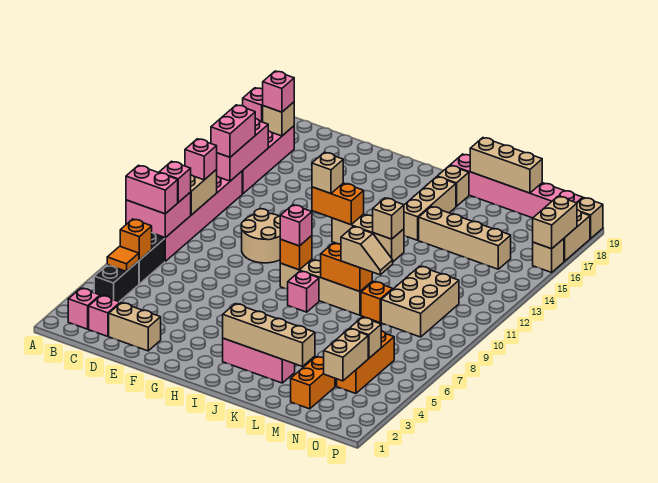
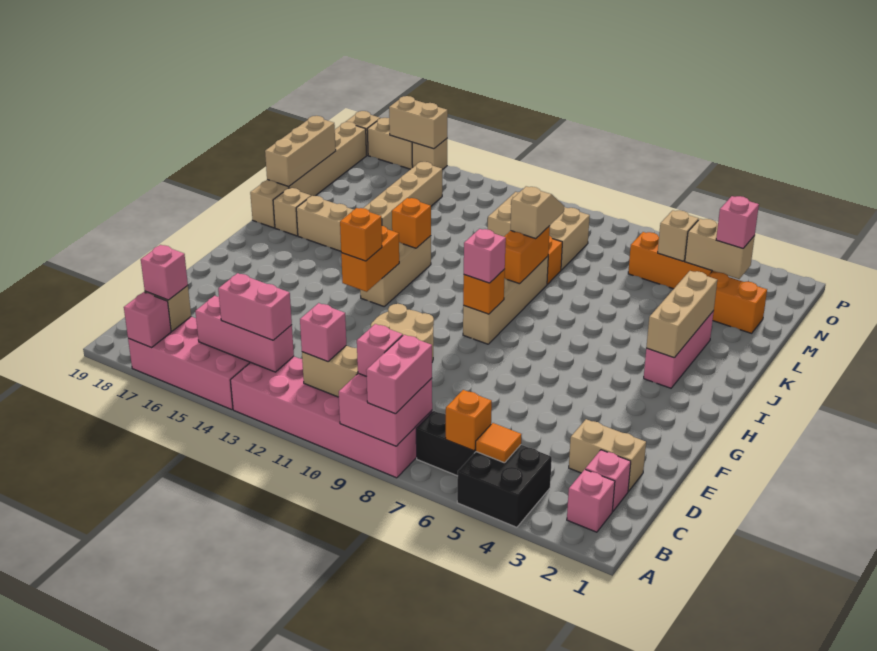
black 1x2 brick [94,261,139,302] -> black 2x2 brick [457,445,552,527]
tan 1x2 brick [109,303,161,351] -> tan 1x2 brick turned to [569,419,646,491]
tan 1x1 brick [312,152,343,194] -> orange 1x1 brick [340,208,382,261]
tan 1x4 brick [223,304,315,366] -> tan 1x3 brick [646,271,717,358]
pink 1x1 brick [288,271,319,312] -> pink 1x1 brick moved to [716,196,759,248]
tan 1x1 brick [373,198,404,239] -> orange 1x1 brick [392,198,431,248]
pink 1x6 brick [450,154,583,218] -> tan 1x6 brick [250,122,366,228]

